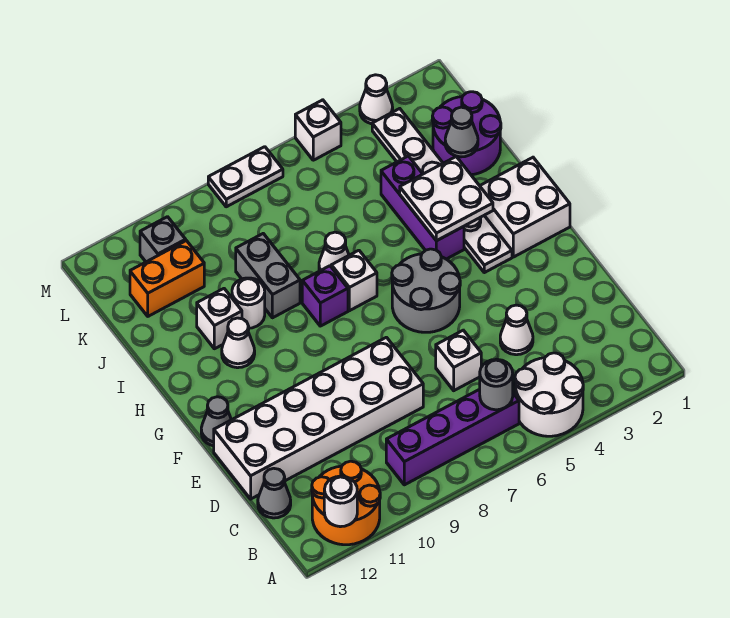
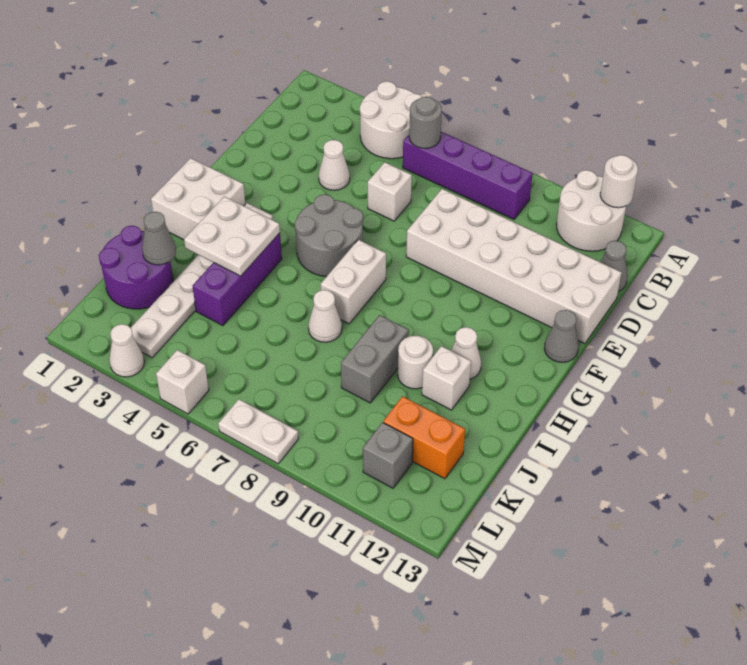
orange 2x2 round brick [312,461,380,545] -> white 2x2 round brick [556,170,626,251]
white 1x1 brick [331,250,377,311] -> white 1x2 brick [321,240,386,324]
purple 1x1 brick [302,266,348,326] -> none

